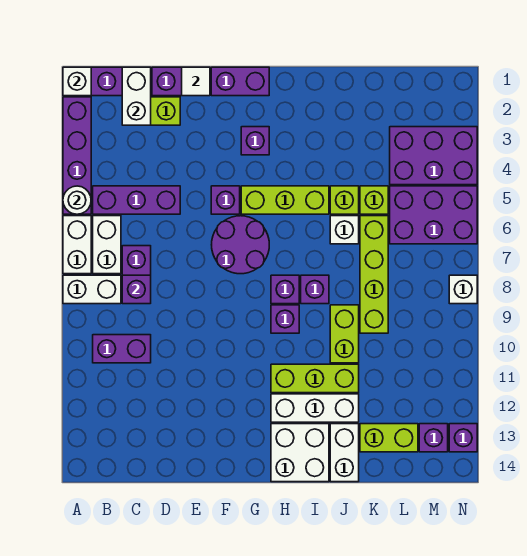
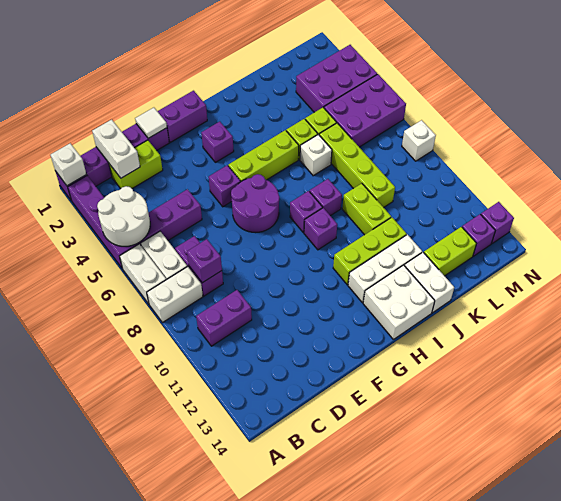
white 1x1 round brick [63,186,91,214] -> white 2x2 round brick [97,186,150,246]

